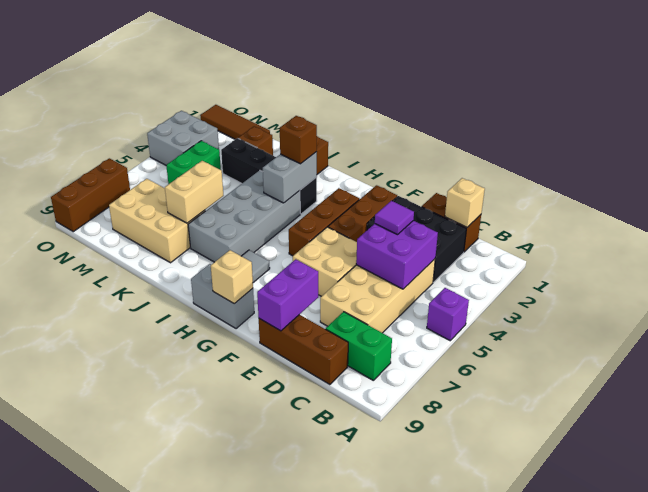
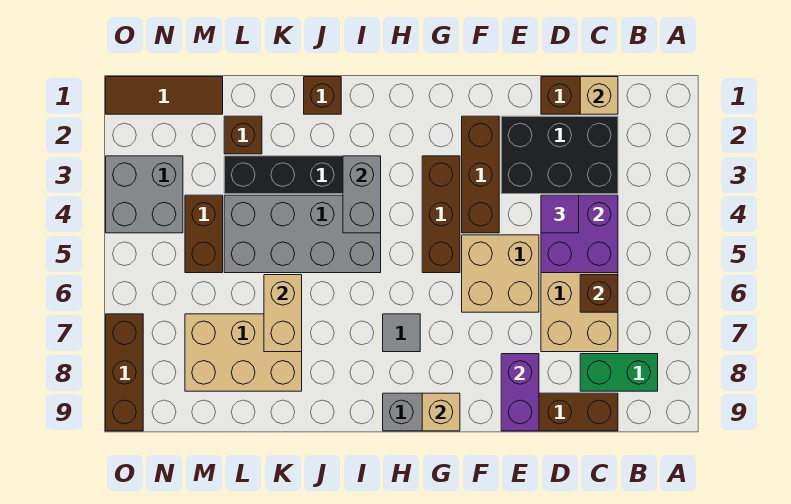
purple 1x1 brick [427,288,469,341] -> none
brown 1x1 brick [280,116,317,164] -> brown 1x1 brick moved to [580,275,618,312]
grey 2x4 brick [188,170,300,262] -> grey 2x4 brick turned to [224,195,381,273]
green 1x2 brick [166,141,221,184] -> brown 1x2 brick [185,195,223,273]

